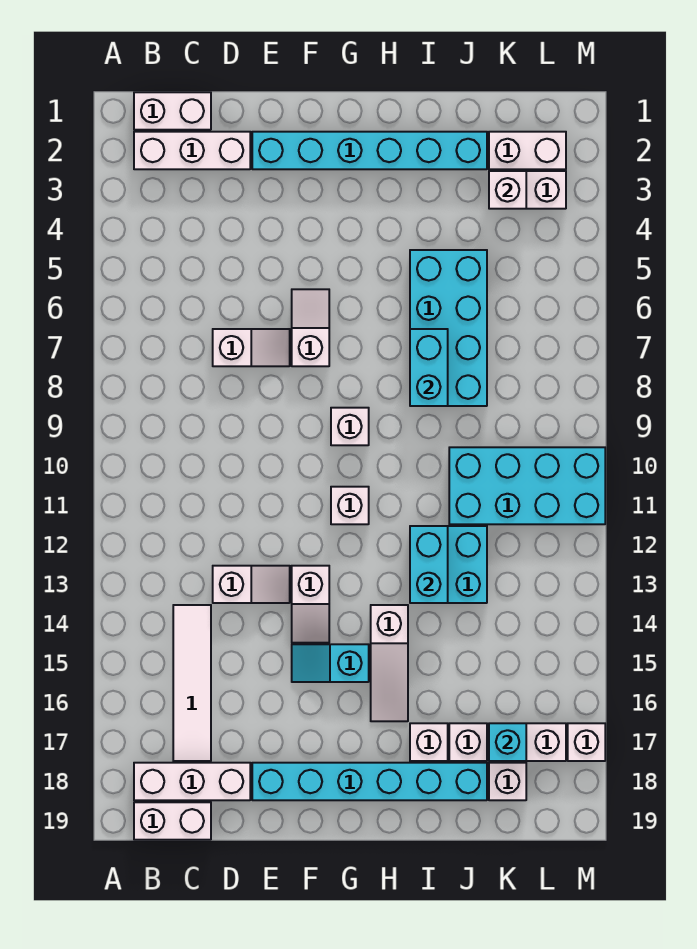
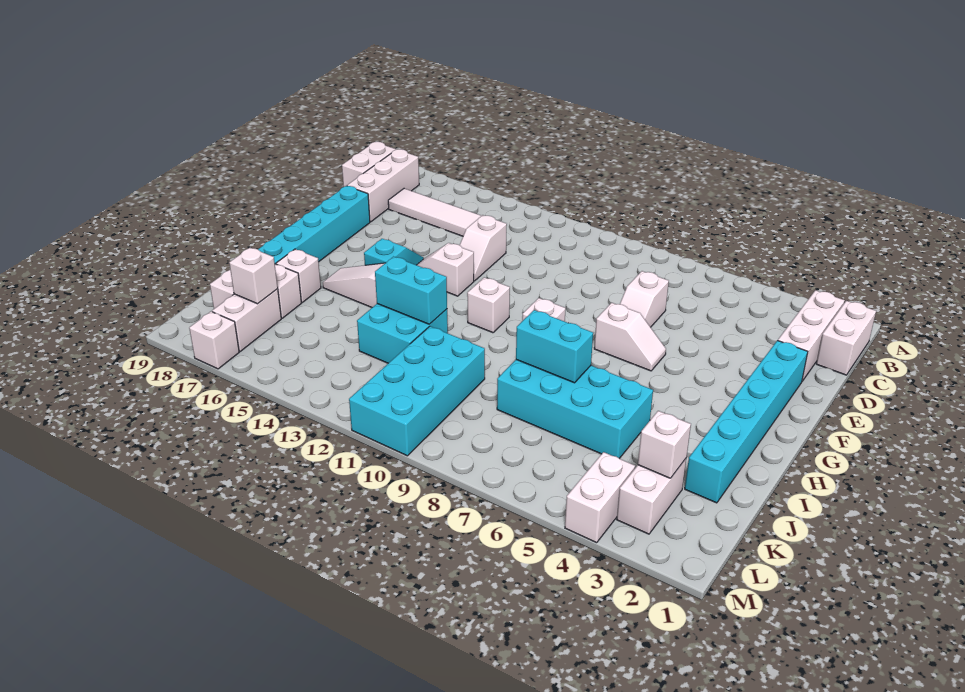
white 1x2 brick [489,132,566,169] -> white 1x2 brick moved to [565,452,635,543]
cyan 1x1 brick [489,723,526,761] -> white 1x1 brick [229,248,278,304]

